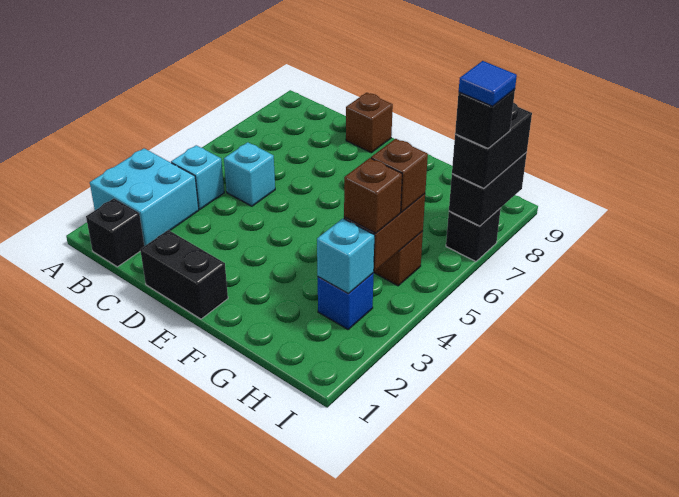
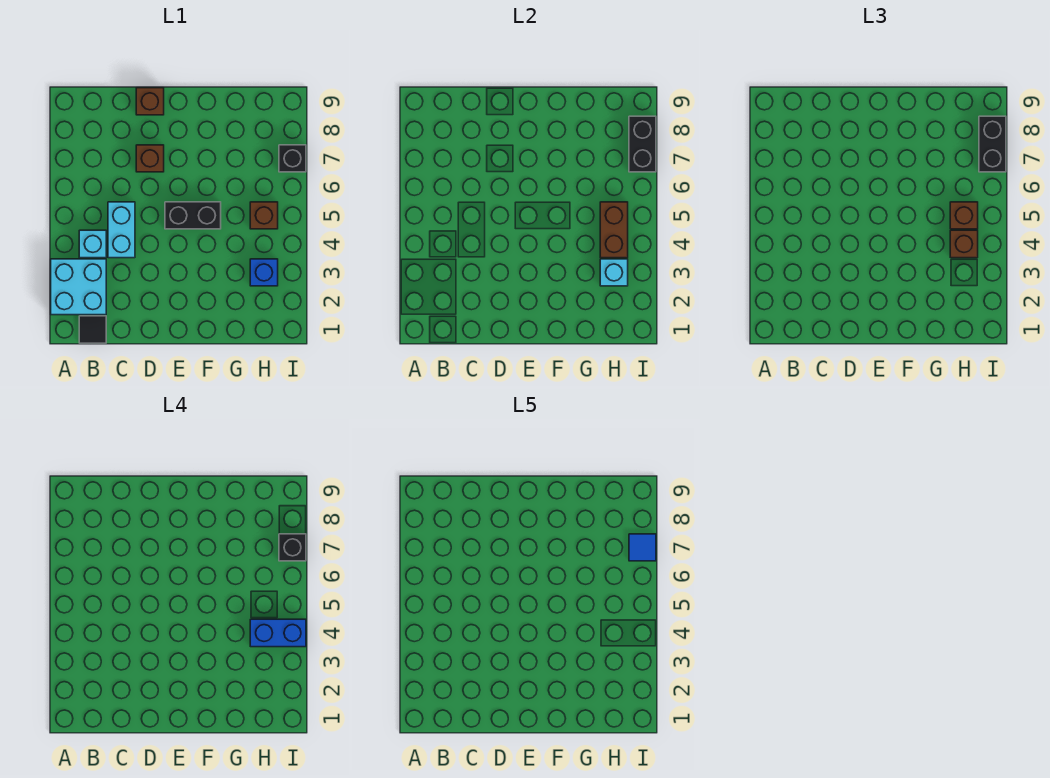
black 1x1 brick [86,198,144,267] -> black 1x1 tile [79,316,106,343]
cyan 1x1 brick [224,142,275,206] -> cyan 1x2 brick [108,202,135,258]
black 1x2 brick [140,230,228,319] -> black 1x2 brick moved to [165,202,221,229]
none -> brown 1x1 brick [136,145,164,172]
none -> blue 1x2 brick [250,619,306,647]

